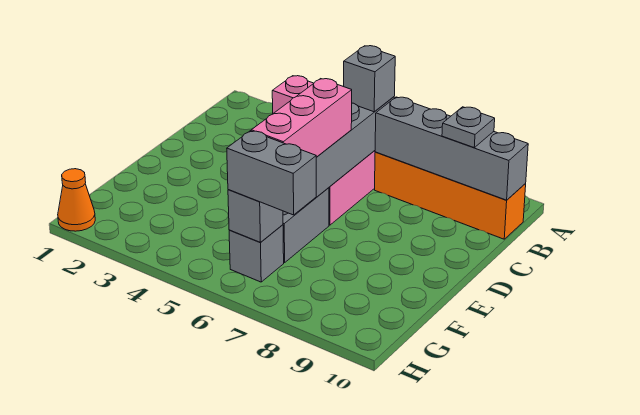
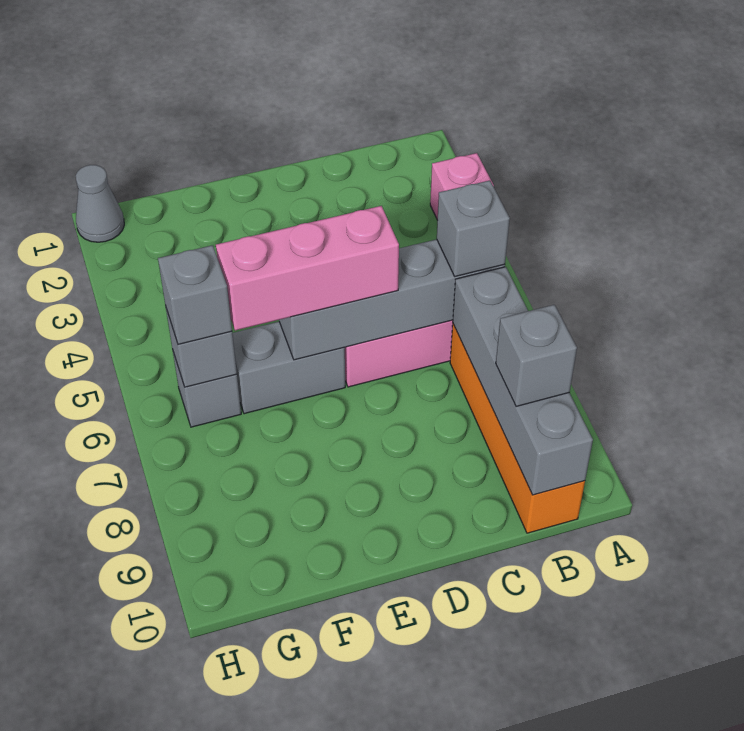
grey 1x1 plate [442,107,495,147] -> grey 1x1 brick [496,305,577,406]
grey 1x2 brick [227,131,316,215] -> grey 1x1 brick [158,245,232,344]
orange 1x1 cone [58,169,95,231] -> grey 1x1 cone [76,165,124,242]

